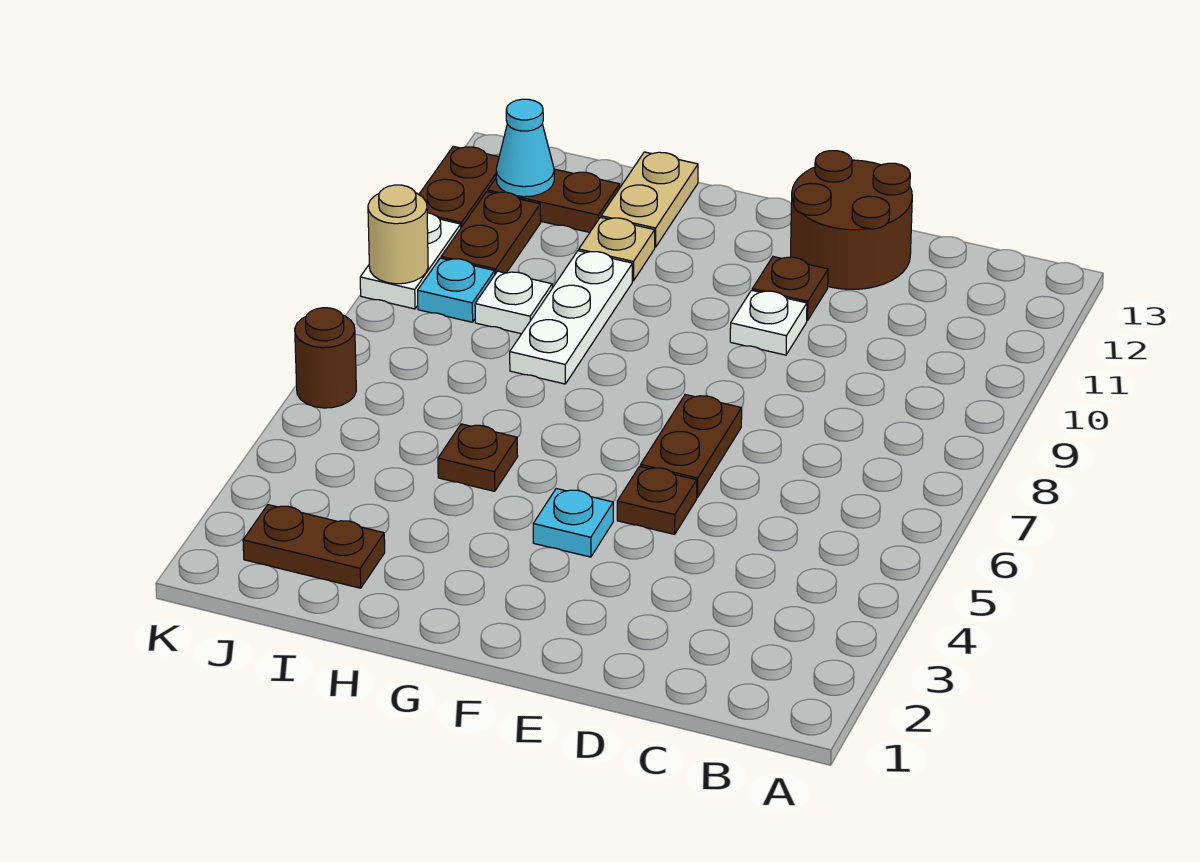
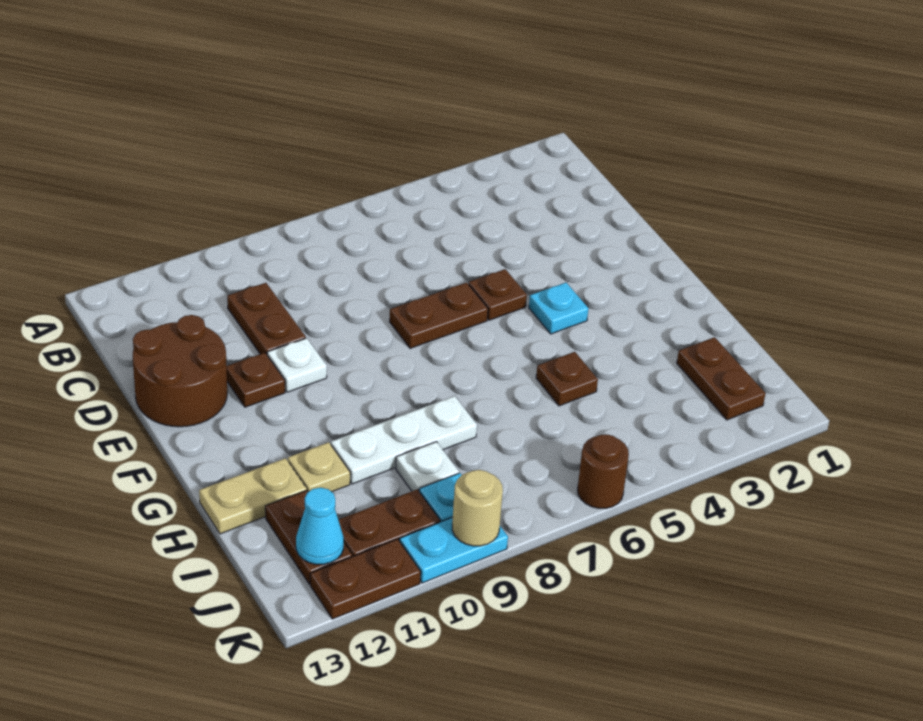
none -> brown 1x2 plate [227,283,306,354]
white 1x2 plate [360,213,461,309] -> cyan 1x2 plate [400,518,508,583]

